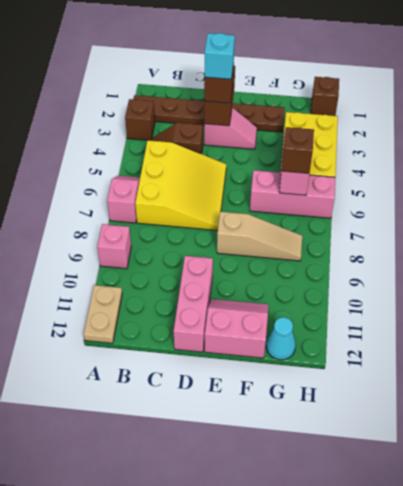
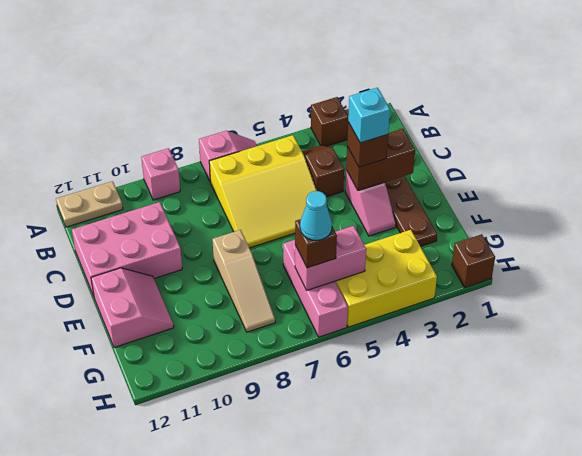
pink 1x3 brick [174,256,213,352] -> pink 2x3 brick [72,202,182,296]
cyan 1x1 cone [266,317,296,360] -> cyan 1x1 cone moved to [300,191,332,240]

